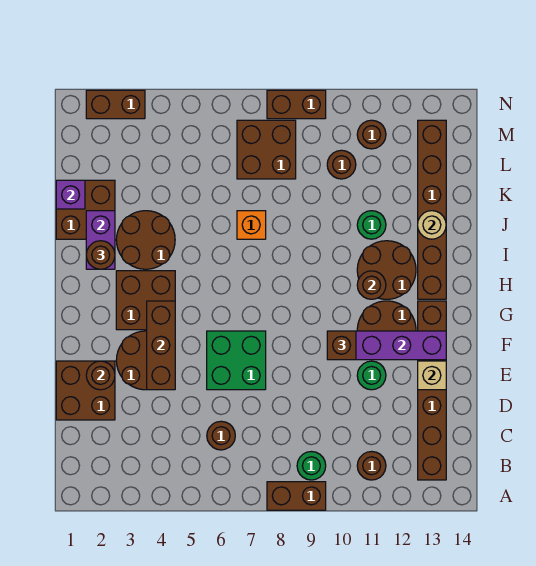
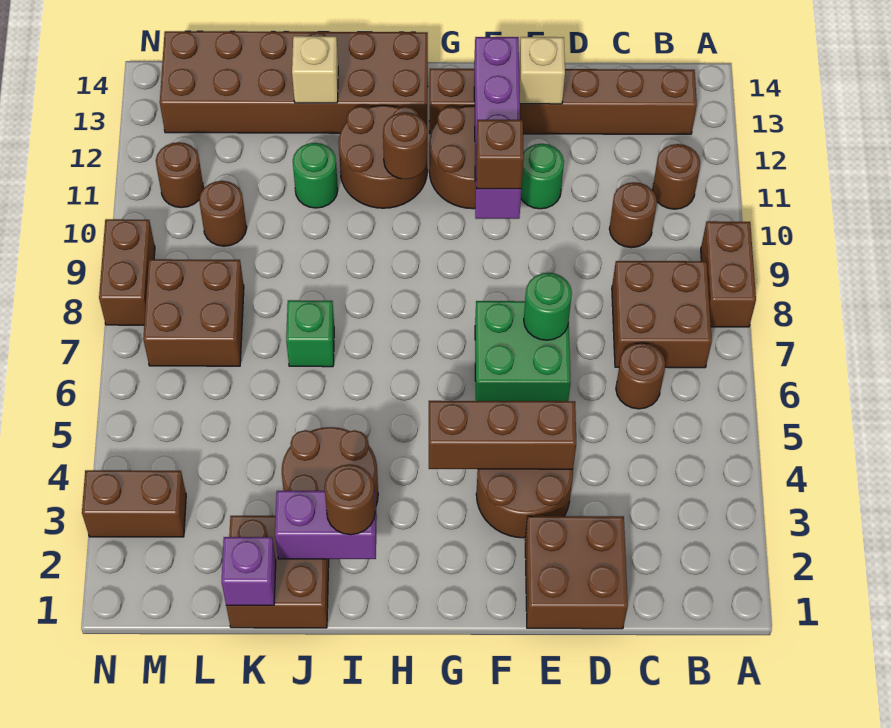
green 1x1 round brick [297,452,326,480] -> green 1x1 round brick moved to [524,273,572,340]
brown 1x1 round brick [86,361,115,390] -> brown 1x1 round brick moved to [609,182,657,248]
brown 2x2 brick [116,271,175,330] -> brown 2x2 brick moved to [612,261,712,368]
brown 1x6 brick [418,120,446,299] -> brown 2x6 brick [160,31,428,133]
orange 1x1 brick [237,211,266,239] -> green 1x1 brick [286,300,334,367]
tan 1x1 round brick [418,211,446,239] -> tan 1x1 brick [292,36,338,103]
brown 1x2 brick [86,90,145,119] -> brown 1x2 brick turned to [82,470,186,537]

